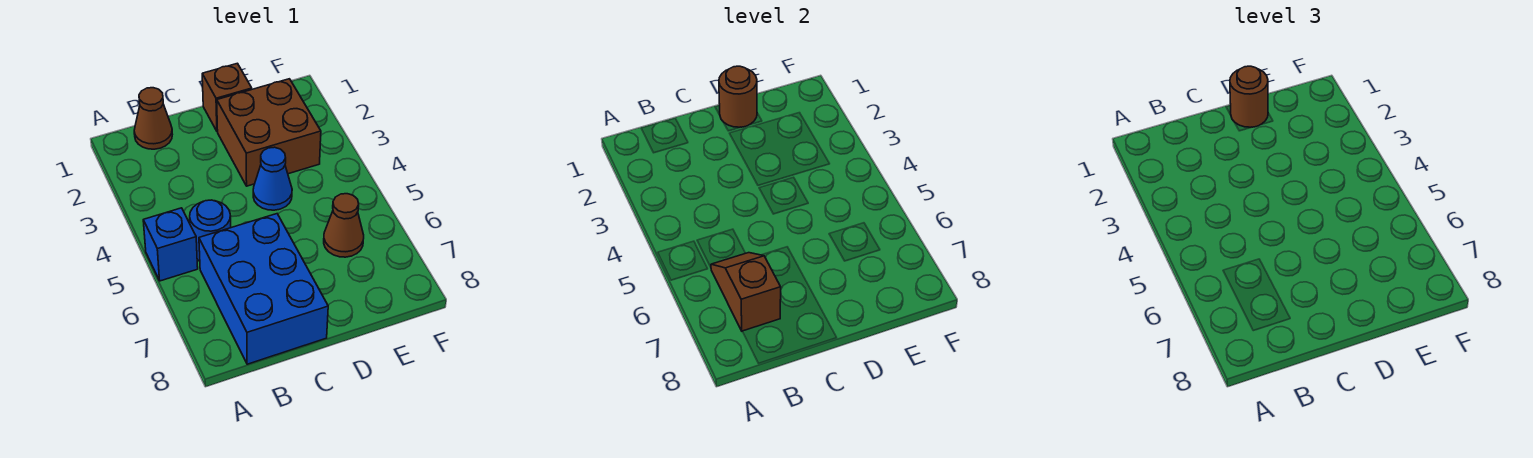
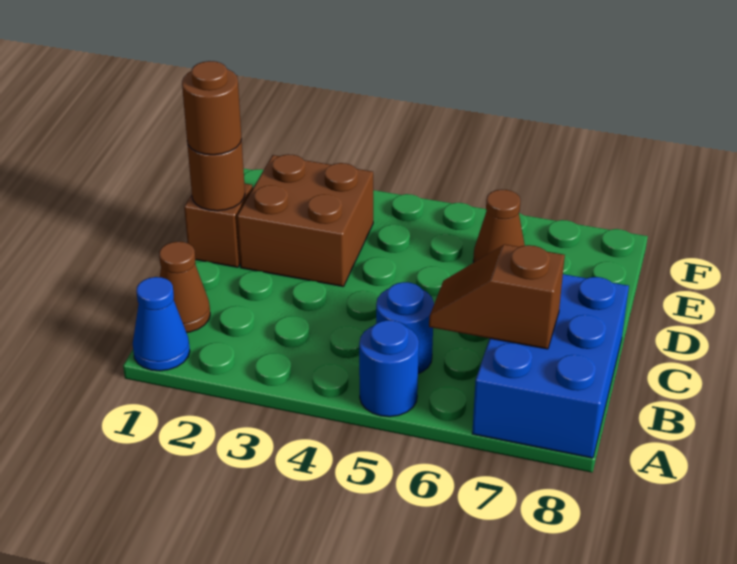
blue 1x1 brick [143,208,198,281] -> blue 1x1 round brick [359,320,419,417]
blue 2x3 brick [199,214,328,364] -> blue 2x3 brick turned to [472,274,629,458]
blue 1x1 cone [253,147,292,210] -> blue 1x1 cone moved to [133,277,190,371]

